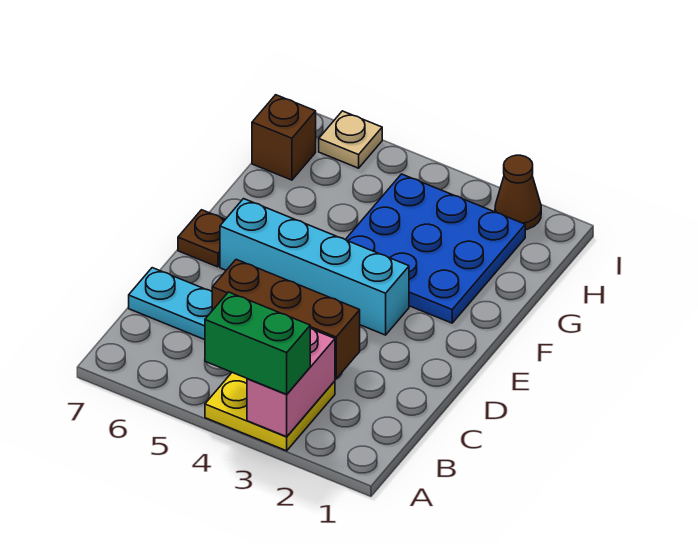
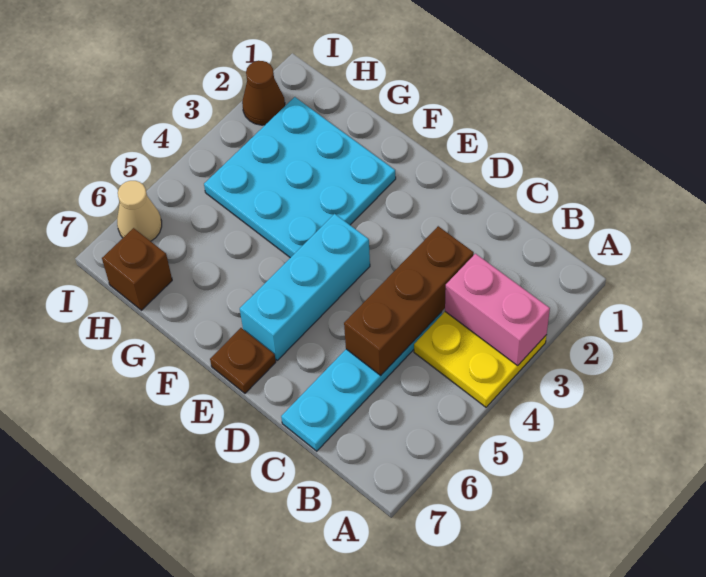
green 1x2 brick [205,292,310,394] -> none
cyan 1x4 brick [220,199,409,335] -> cyan 1x3 brick [240,214,370,360]
blue 3x3 plate [345,174,525,323] -> cyan 3x3 plate [204,97,396,258]
tan 1x1 plate [319,111,382,168] -> tan 1x1 cone [117,181,162,241]

